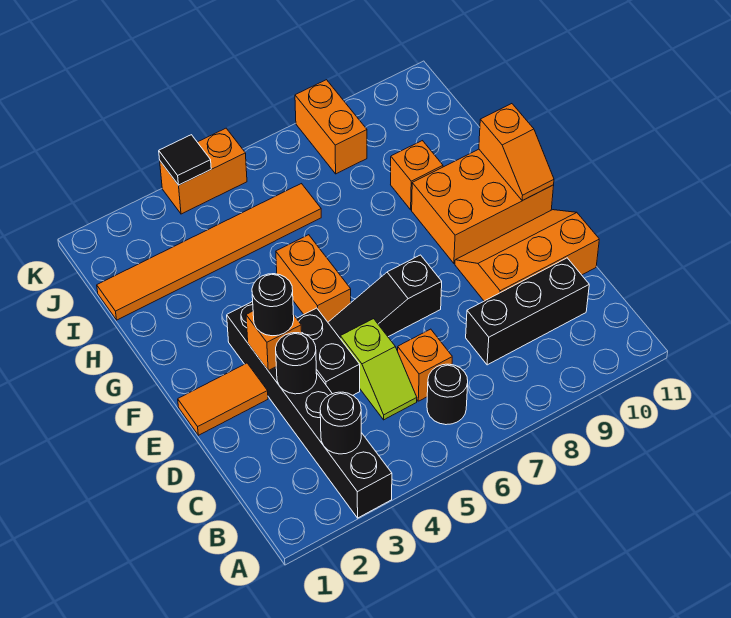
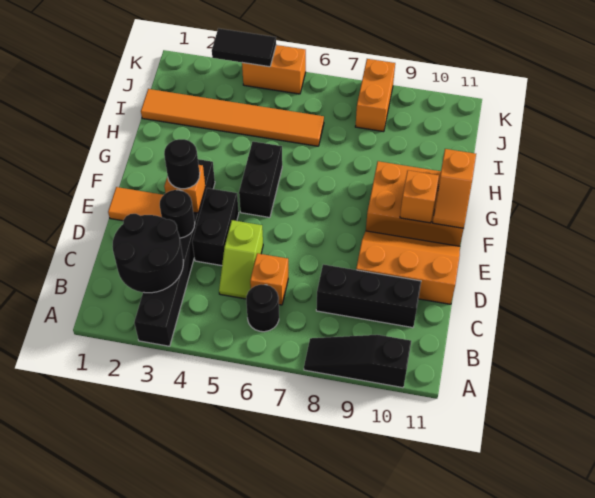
black 1x1 round brick [320,392,361,454] -> black 2x2 round brick [112,214,183,293]
black 1x3 slope [328,255,442,338] -> black 1x3 slope moved to [304,335,411,388]
orange 1x2 brick [276,235,351,322] -> black 1x2 brick [239,141,282,218]
orange 1x1 brick [391,141,443,210] -> orange 1x1 brick moved to [400,170,439,223]
black 1x1 tile [159,135,211,185] -> black 1x2 tile [212,28,276,67]

